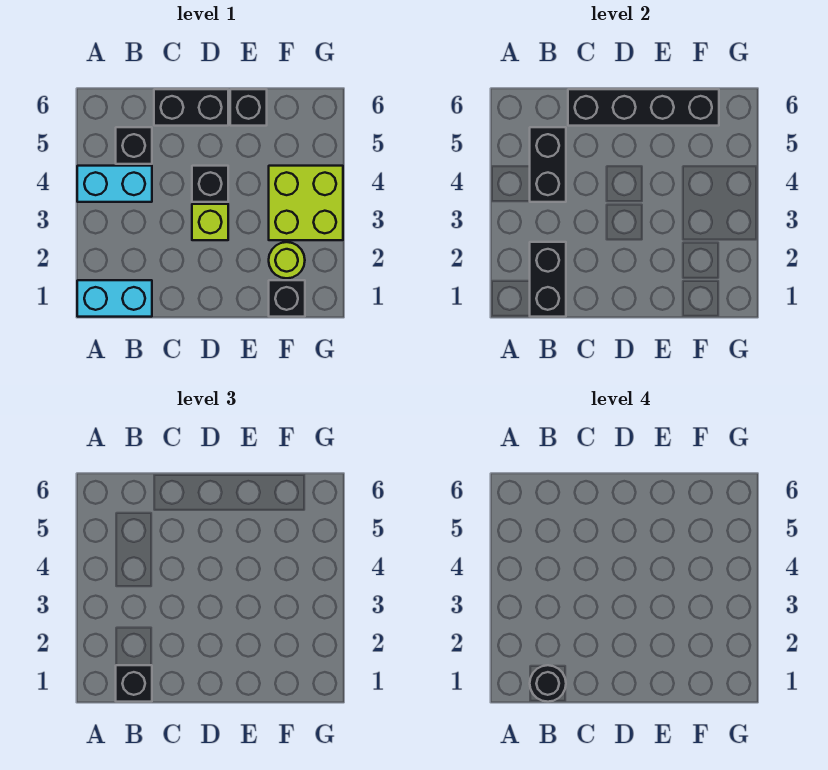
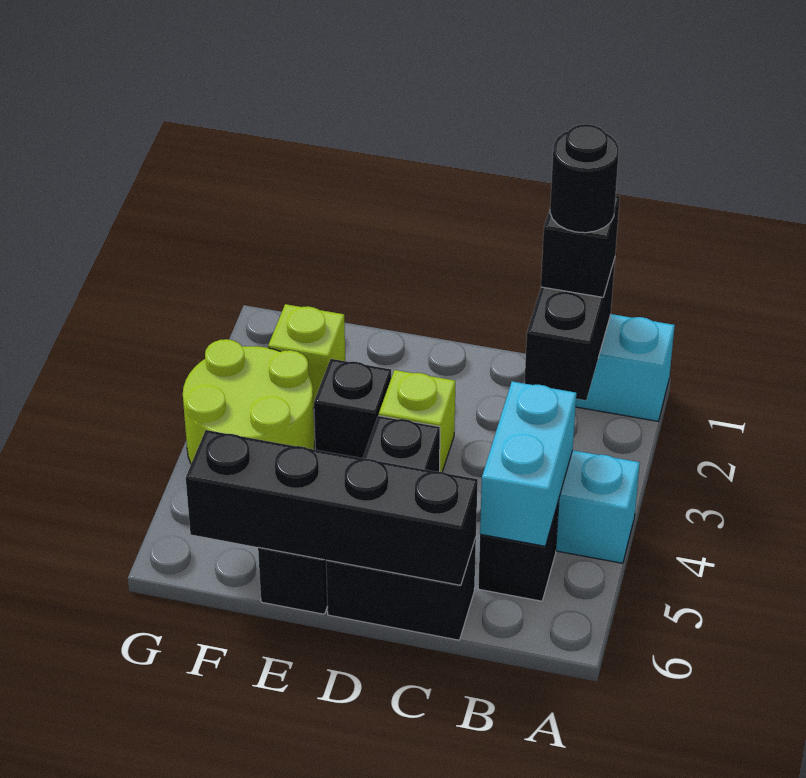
black 1x2 brick [530,127,566,202] -> cyan 1x2 brick [480,381,576,546]
black 1x1 brick [269,280,305,317] -> black 1x1 brick moved to [314,359,391,458]
lime 1x1 round brick [269,242,305,278] -> lime 1x1 brick [268,304,345,408]
lime 2x2 brick [269,166,343,240] -> lime 2x2 round brick [183,339,315,464]

